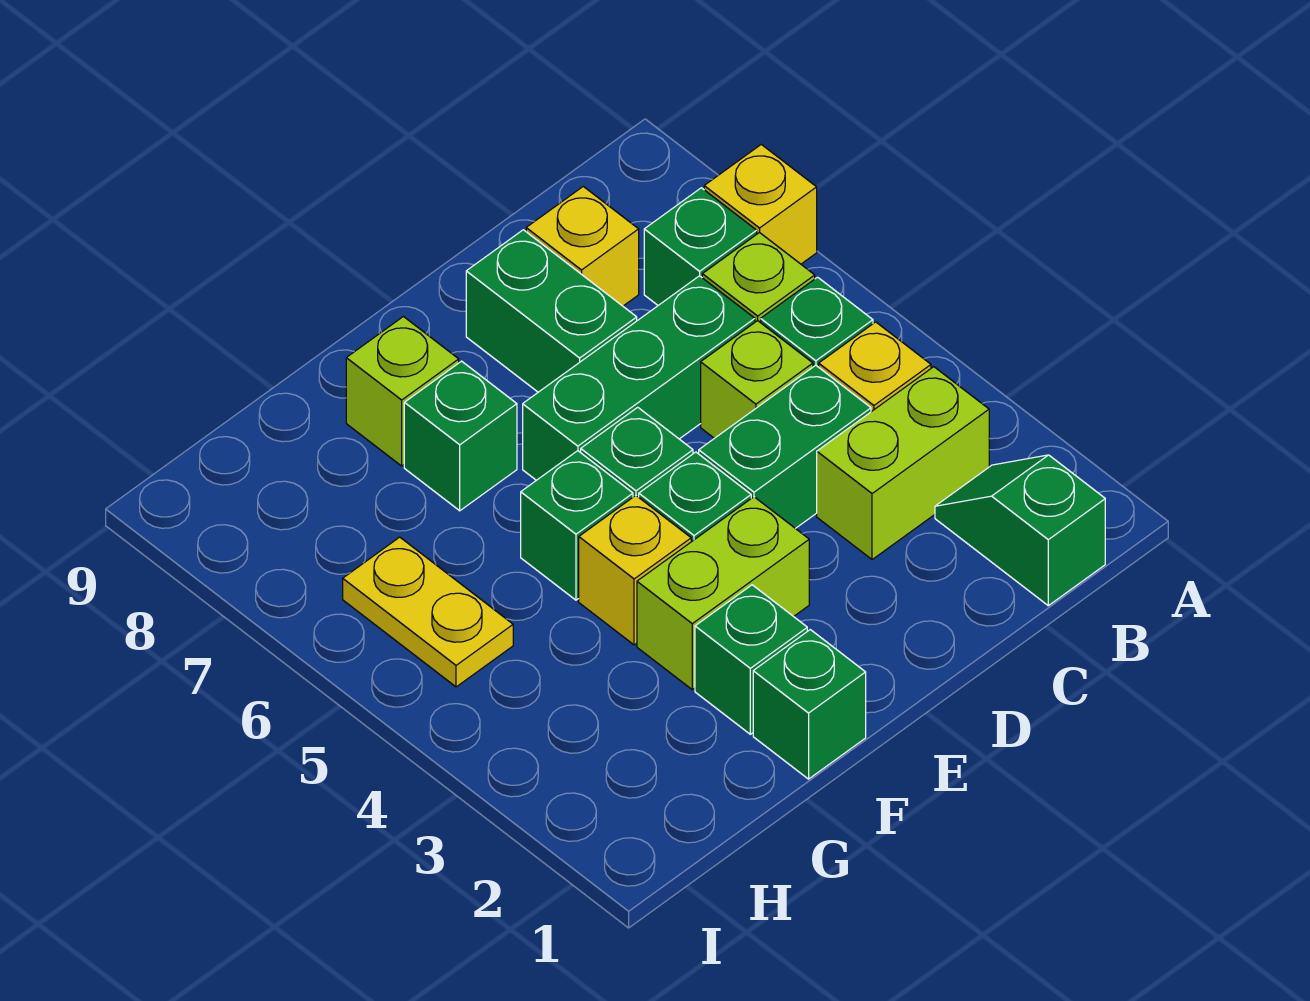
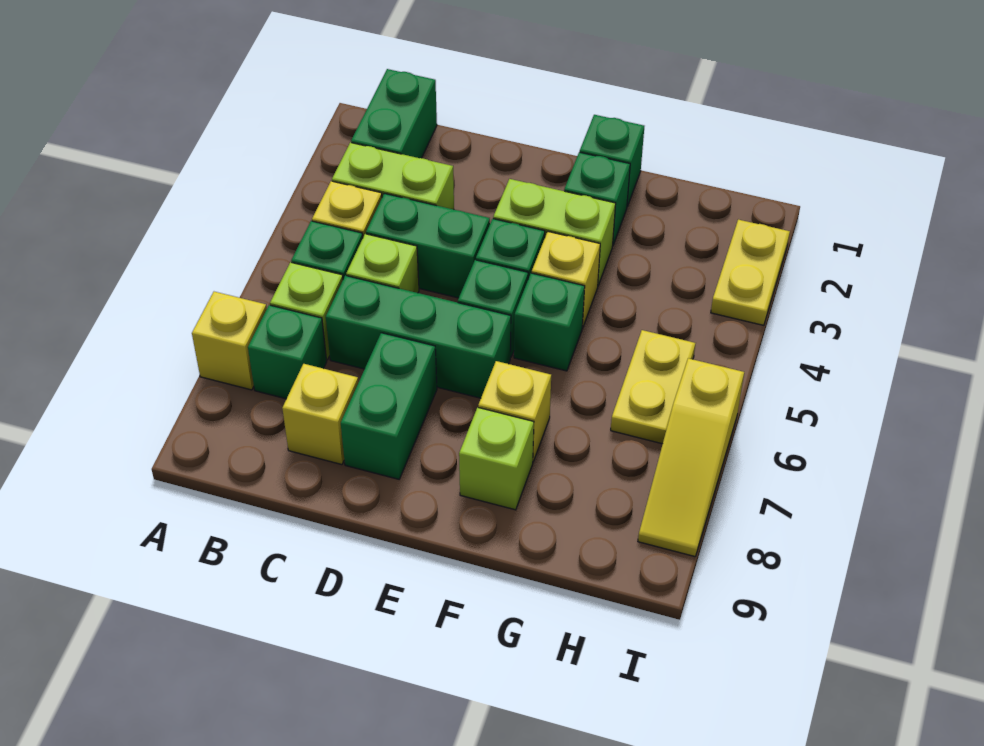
green 1x2 slope [935,455,1105,606] -> green 1x2 brick [351,69,437,158]
green 1x1 brick [404,361,517,511] -> yellow 1x1 brick [478,361,551,462]
none -> yellow 1x2 plate [711,220,790,325]
none -> yellow 1x3 slope [638,358,744,557]

